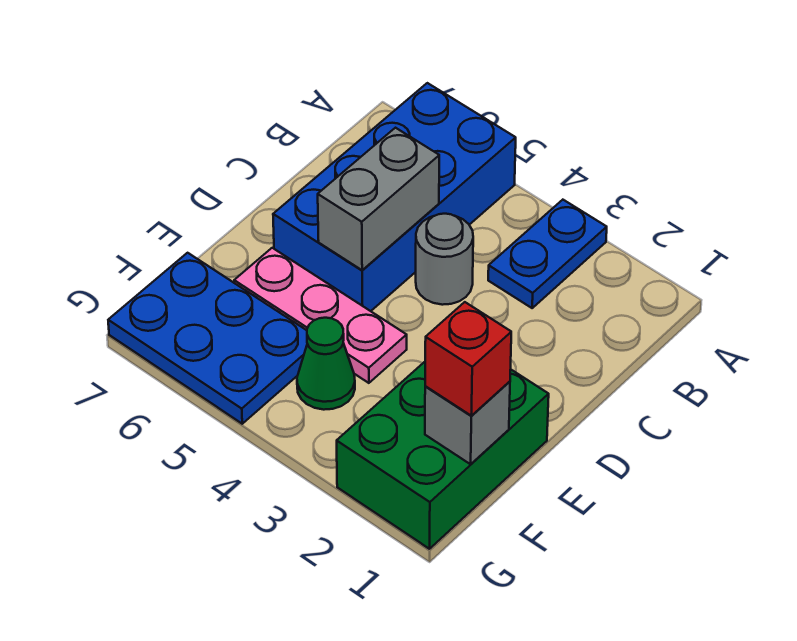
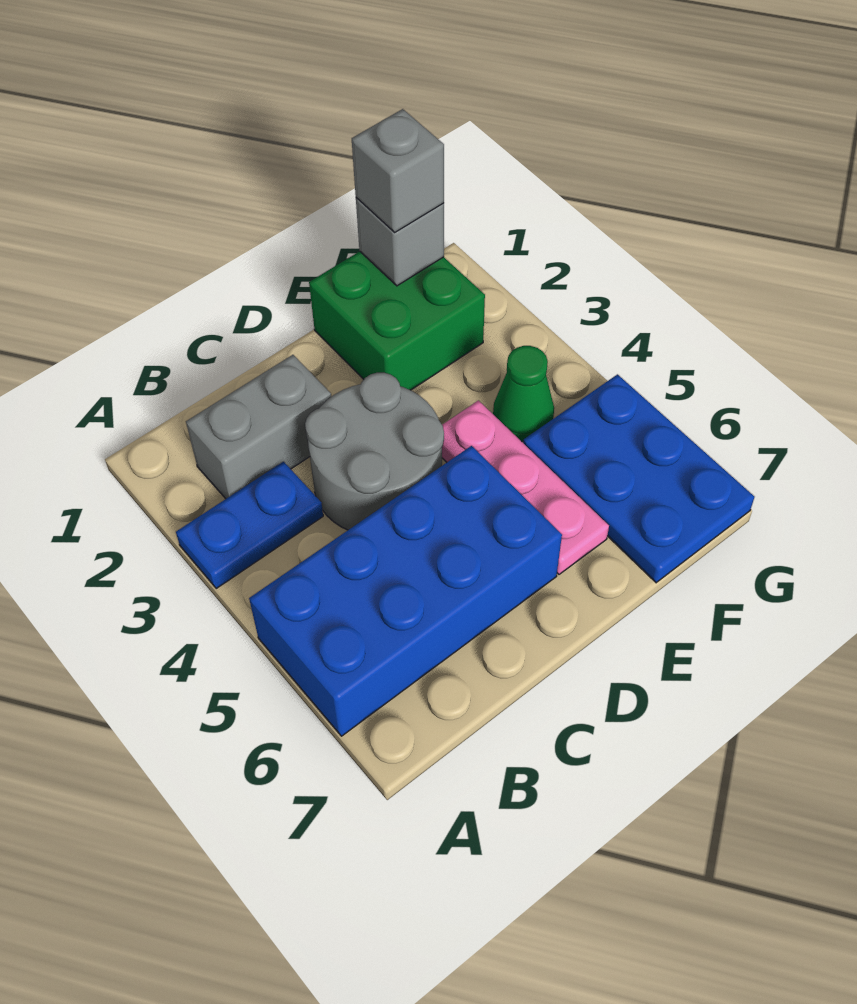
grey 1x1 round brick [416,214,473,305] -> grey 2x2 round brick [305,373,444,530]
grey 1x2 brick [318,128,439,270] -> grey 1x2 brick moved to [186,355,331,499]
green 2x3 brick [337,362,549,549] -> green 2x2 brick [309,251,485,390]
red 1x1 brick [425,302,511,416] -> grey 1x1 brick [352,109,444,233]

